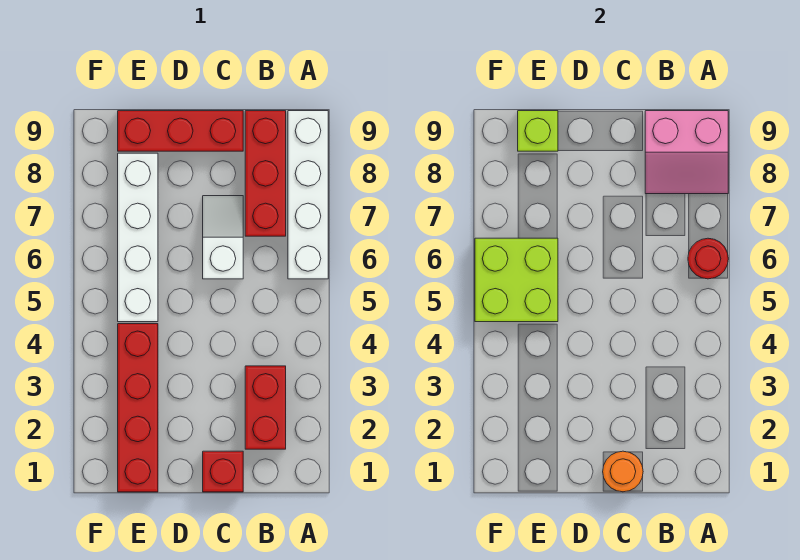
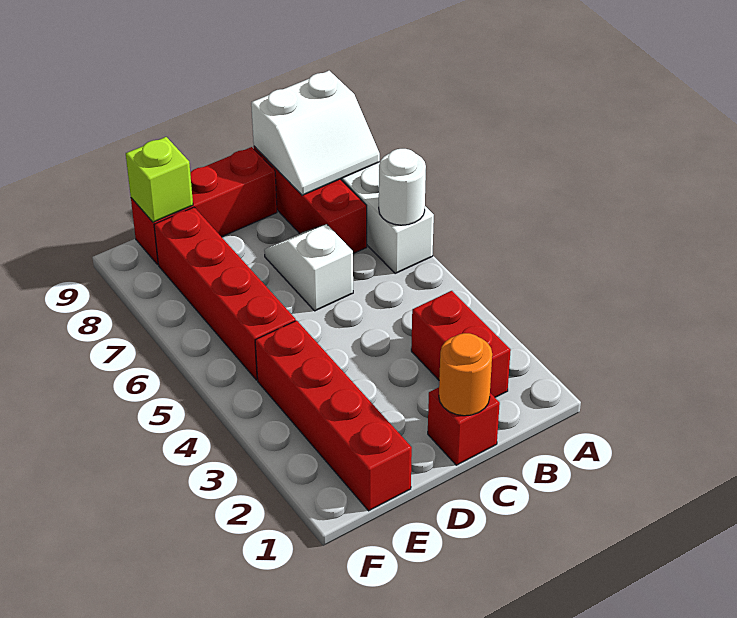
red 1x1 round brick [688,238,728,279] -> white 1x1 round brick [379,149,426,225]
pink 2x2 slope [645,111,728,194] -> white 2x2 slope [251,71,380,195]
white 1x4 brick [118,153,158,322] -> red 1x4 brick [154,207,296,380]
lime 2x2 brick [475,238,558,322] -> none

